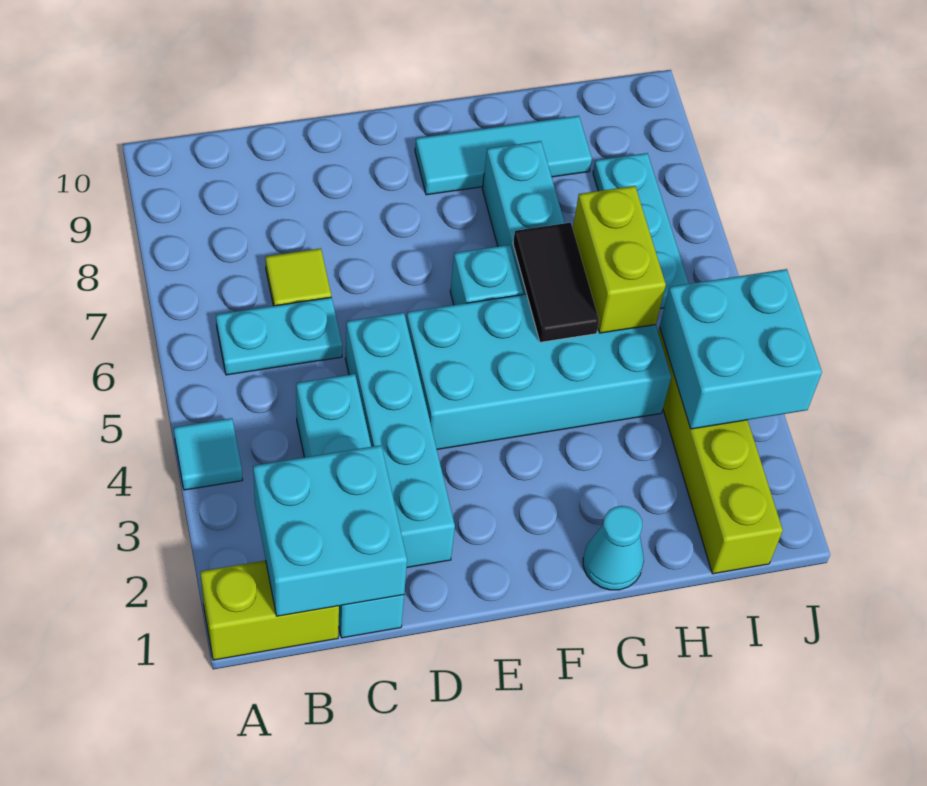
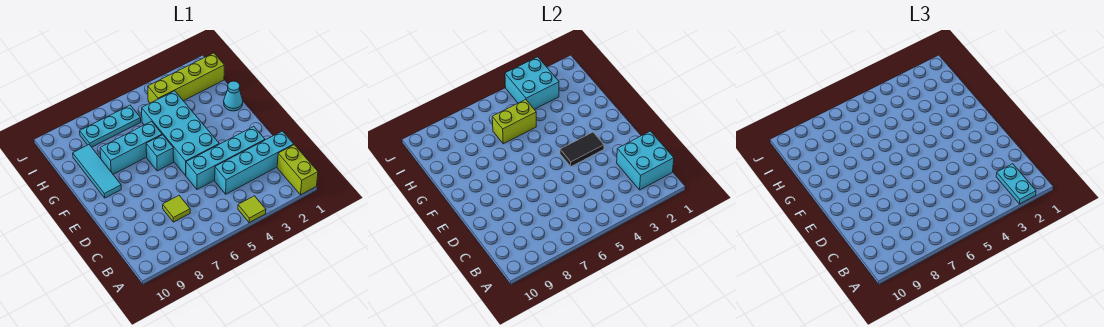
cyan 1x1 tile [174,418,243,490] -> lime 1x1 tile [238,196,266,223]
cyan 1x2 plate [216,297,342,375] -> cyan 1x2 plate moved to [996,164,1036,204]
black 1x2 tile [513,223,599,342] -> black 1x2 tile moved to [560,132,604,166]

